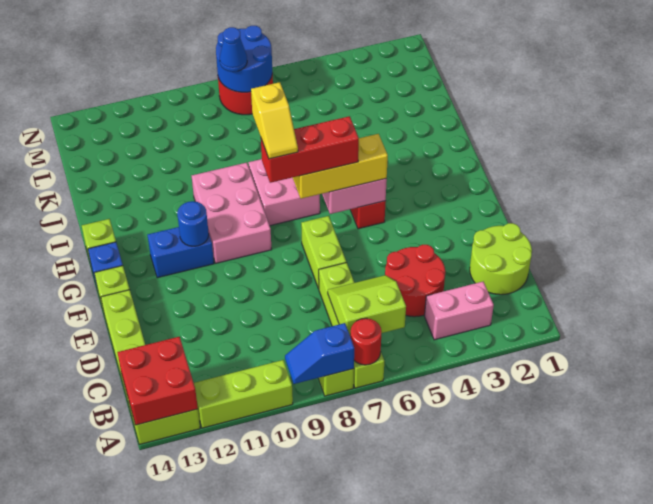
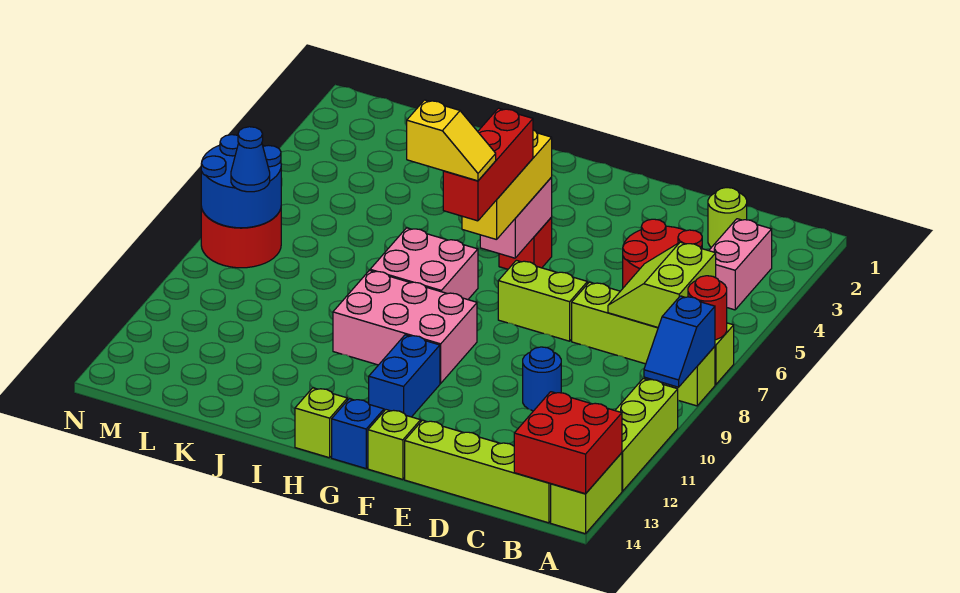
lime 2x2 round brick [470,223,532,295] -> lime 1x1 round brick [708,188,747,247]
blue 1x1 round brick [177,201,209,246] -> blue 1x1 round brick moved to [523,347,561,411]

